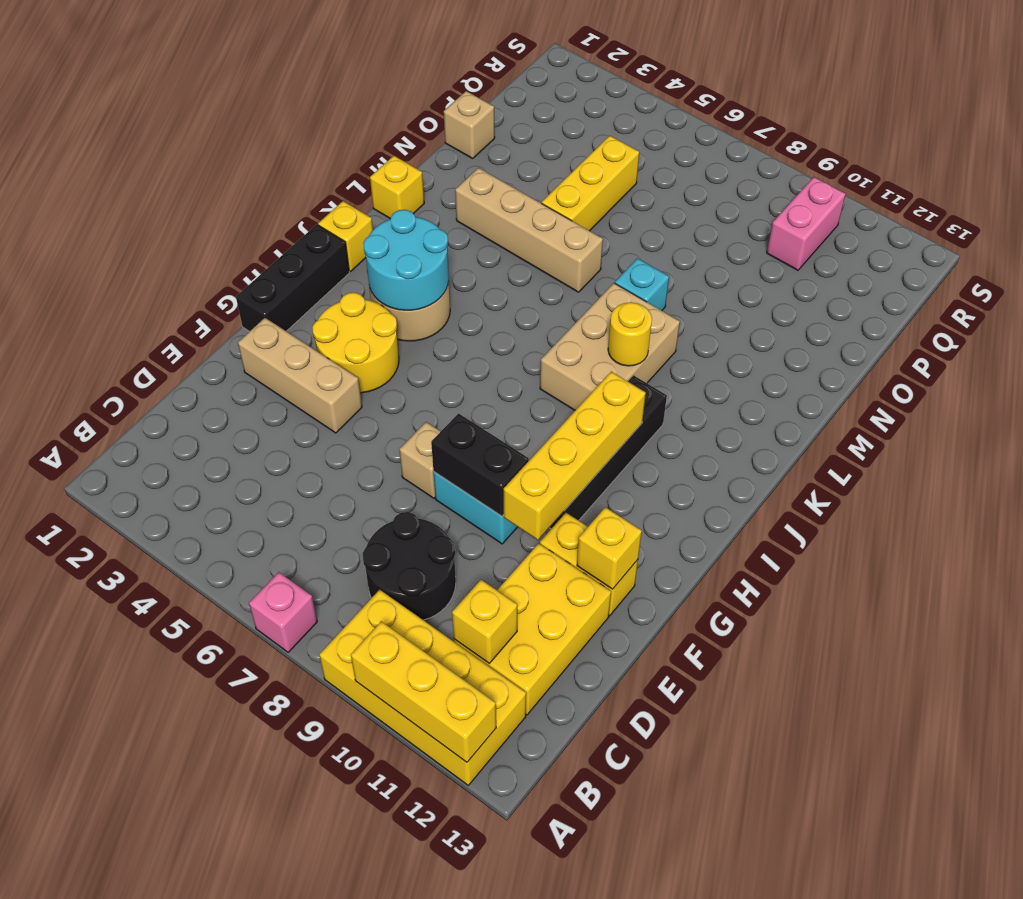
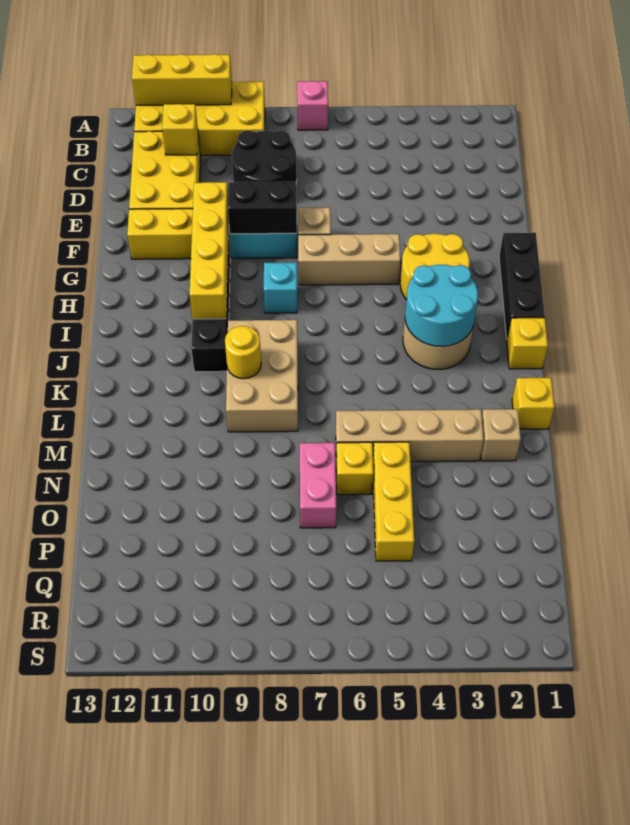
tan 1x3 brick [238,318,362,433] -> tan 1x3 brick moved to [298,234,401,285]
yellow 1x1 brick [577,507,642,589] -> yellow 1x1 brick moved to [336,442,373,495]
cyan 1x1 brick [615,258,669,310] -> cyan 1x1 brick moved to [264,262,297,313]
tan 1x1 brick [444,91,495,159] -> tan 1x1 brick moved to [481,409,521,461]
pink 1x2 brick [767,177,846,270] -> pink 1x2 brick moved to [300,443,336,528]

